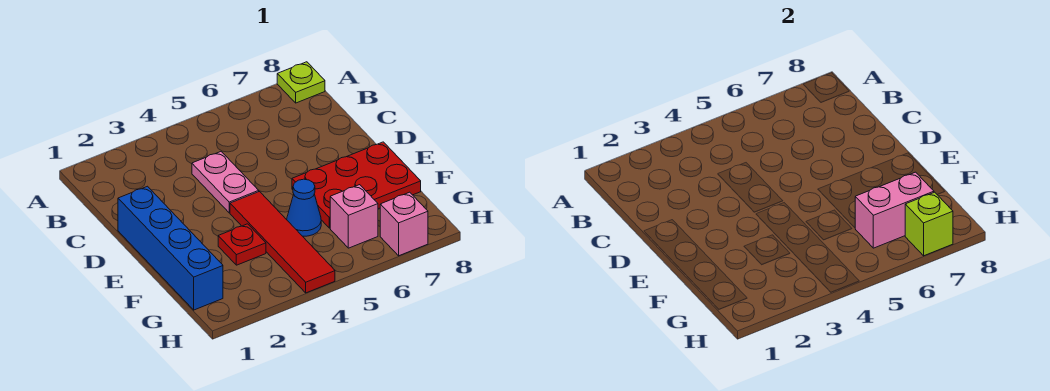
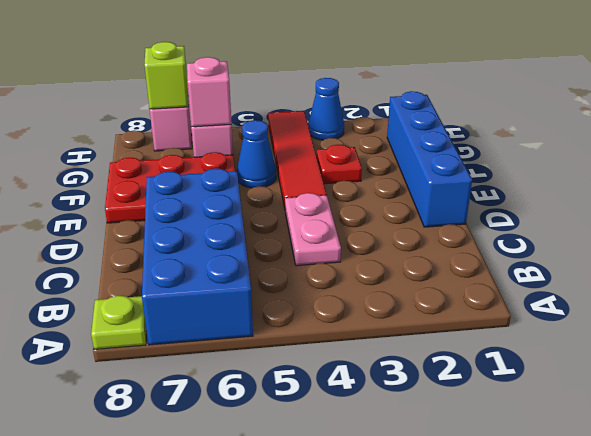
none -> blue 2x4 brick [142,168,253,345]
pink 1x2 brick [855,172,934,248] -> pink 1x1 brick [187,57,232,127]
none -> blue 1x1 cone [308,78,344,140]

